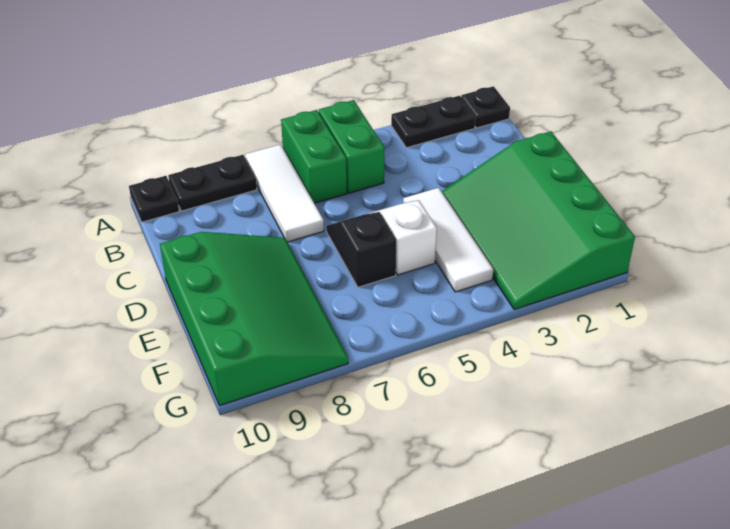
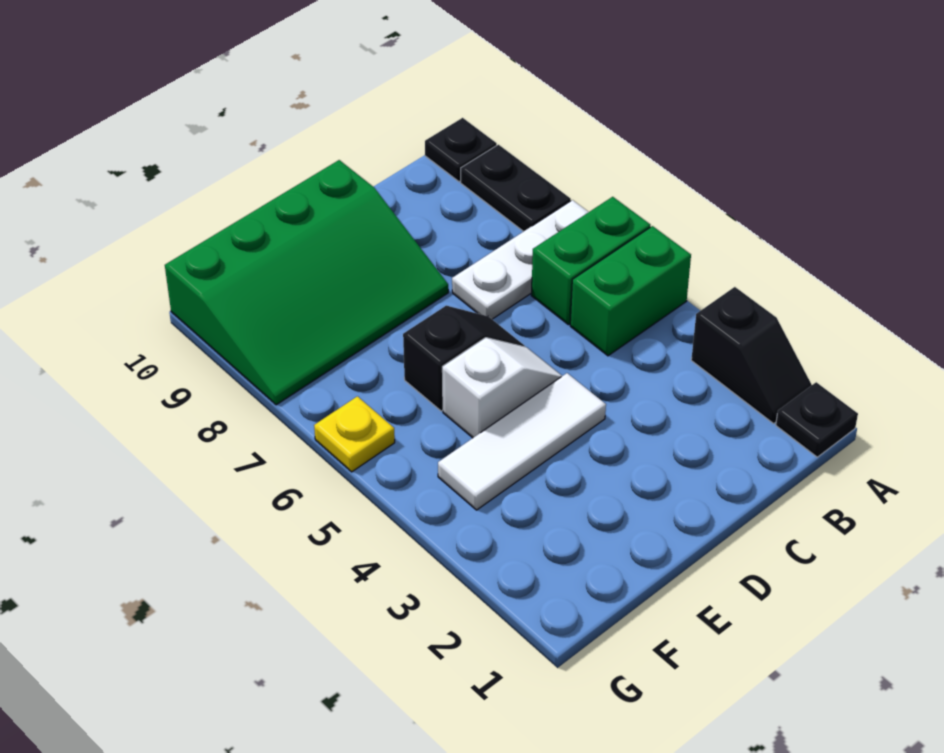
black 1x2 plate [391,96,476,148] -> black 1x2 slope [691,287,812,424]
white 1x3 tile [245,144,324,242] -> white 1x3 plate [452,200,588,319]
green 3x4 slope [442,131,635,309] -> none
none -> yellow 1x1 plate [314,396,395,472]

